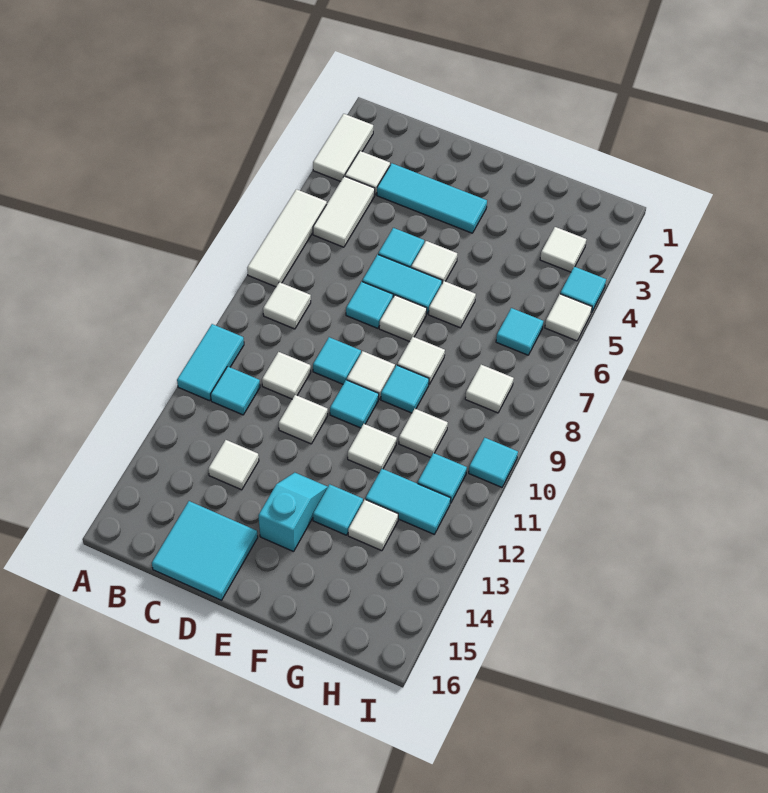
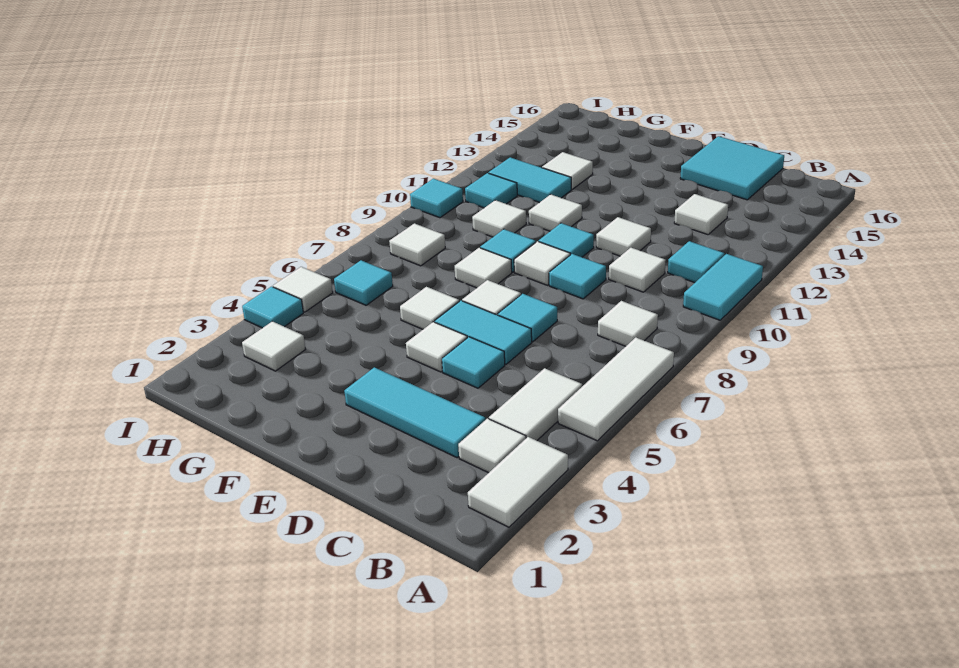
cyan 1x2 slope [258,473,328,552] -> none
cyan 1x1 tile [313,484,363,535] -> none

